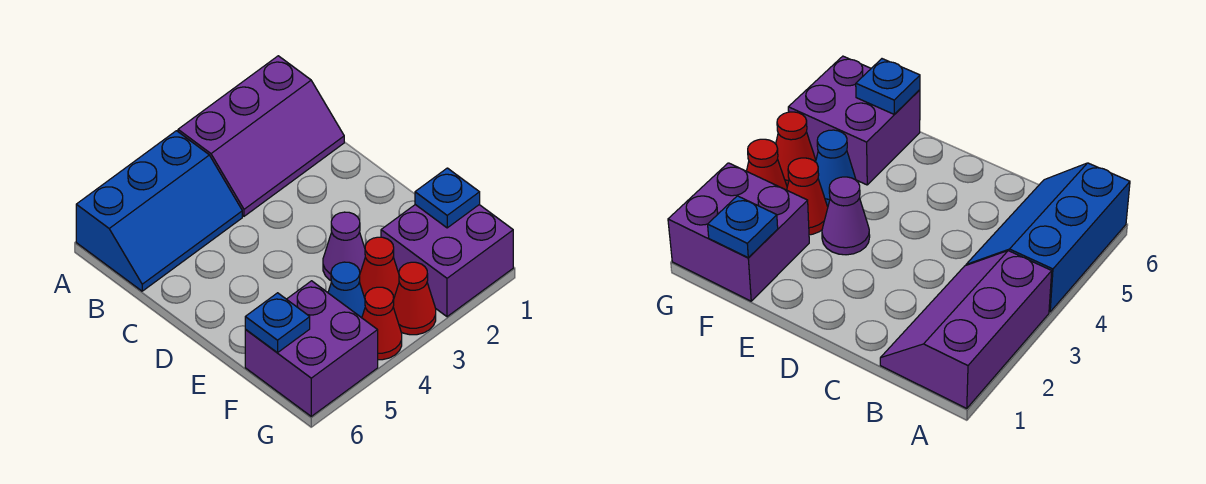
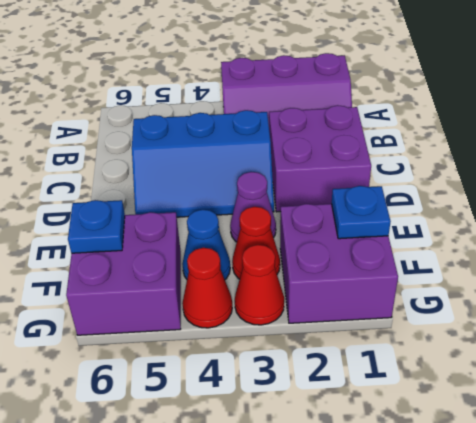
blue 2x3 slope [76,131,242,291] -> blue 2x3 slope moved to [132,110,274,217]
none -> purple 2x2 brick [269,105,371,212]

